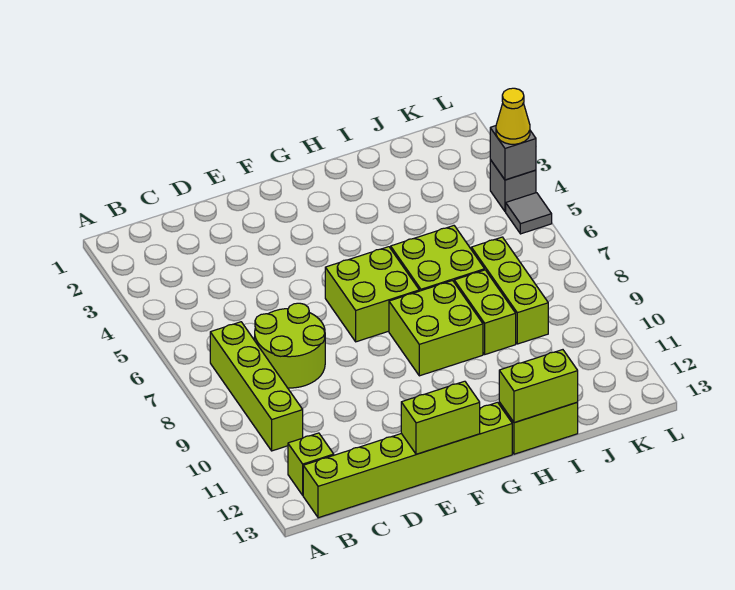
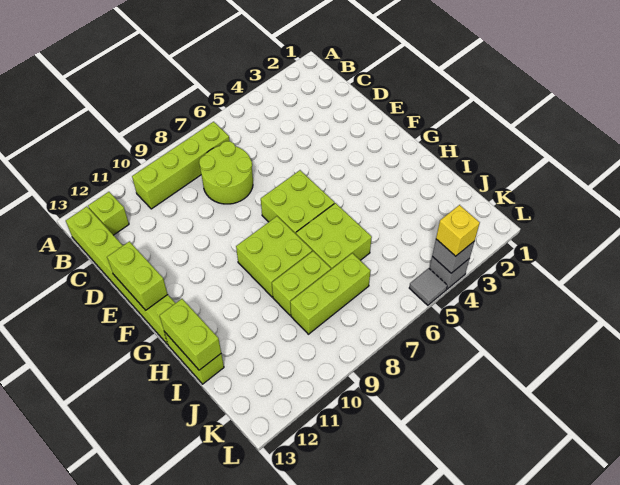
yellow 1x1 cone [496,88,530,144] -> yellow 1x1 brick [436,205,480,256]

